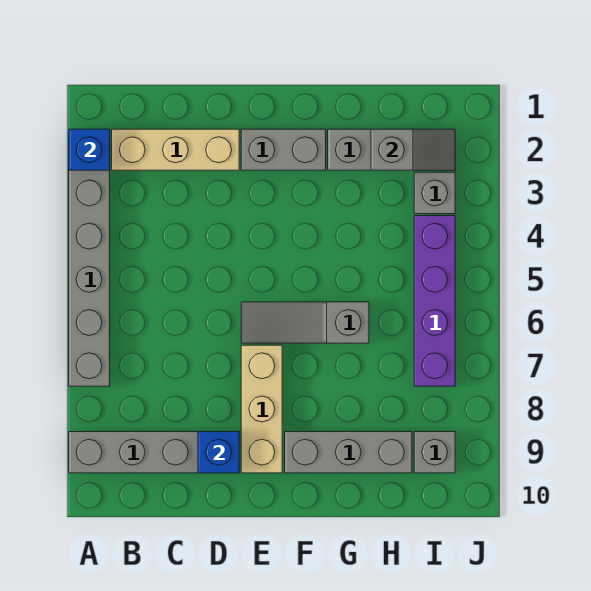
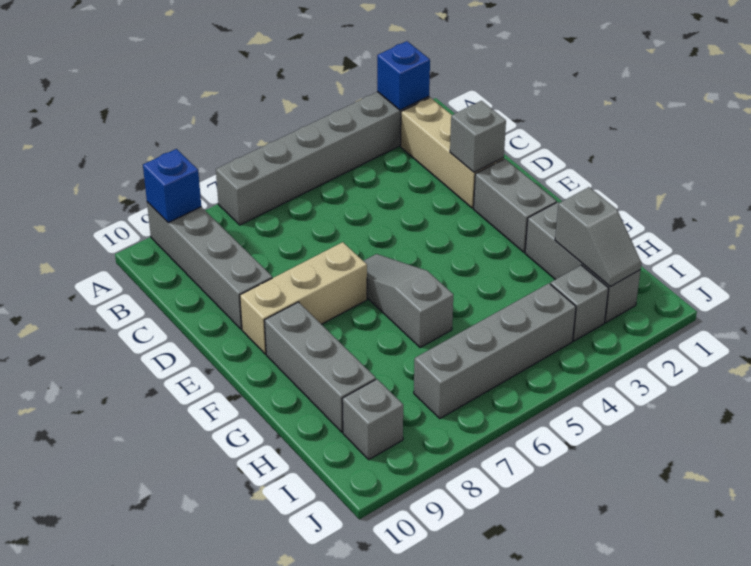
none -> grey 1x1 brick [450,101,506,172]
blue 1x1 brick [198,432,239,473] -> blue 1x1 brick moved to [143,149,201,223]
purple 1x4 brick [414,216,455,386] -> grey 1x4 brick [414,283,576,418]

